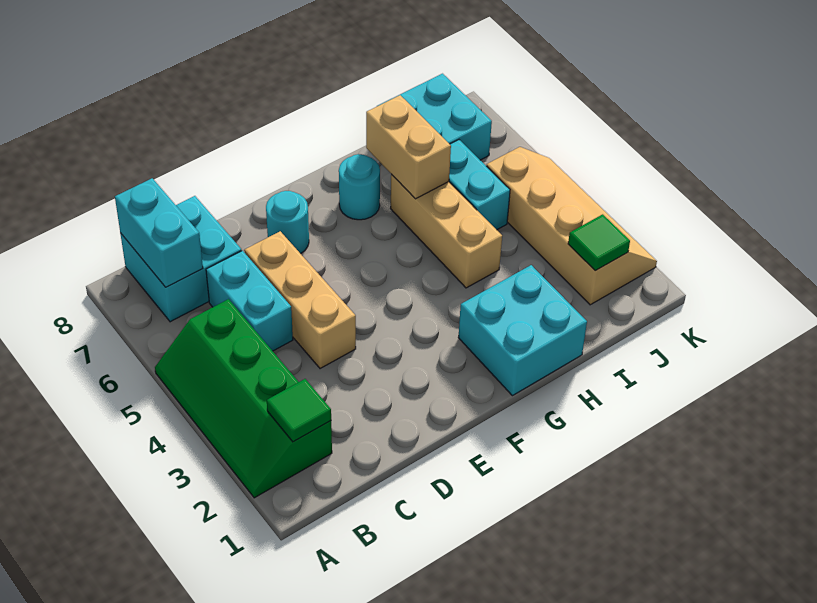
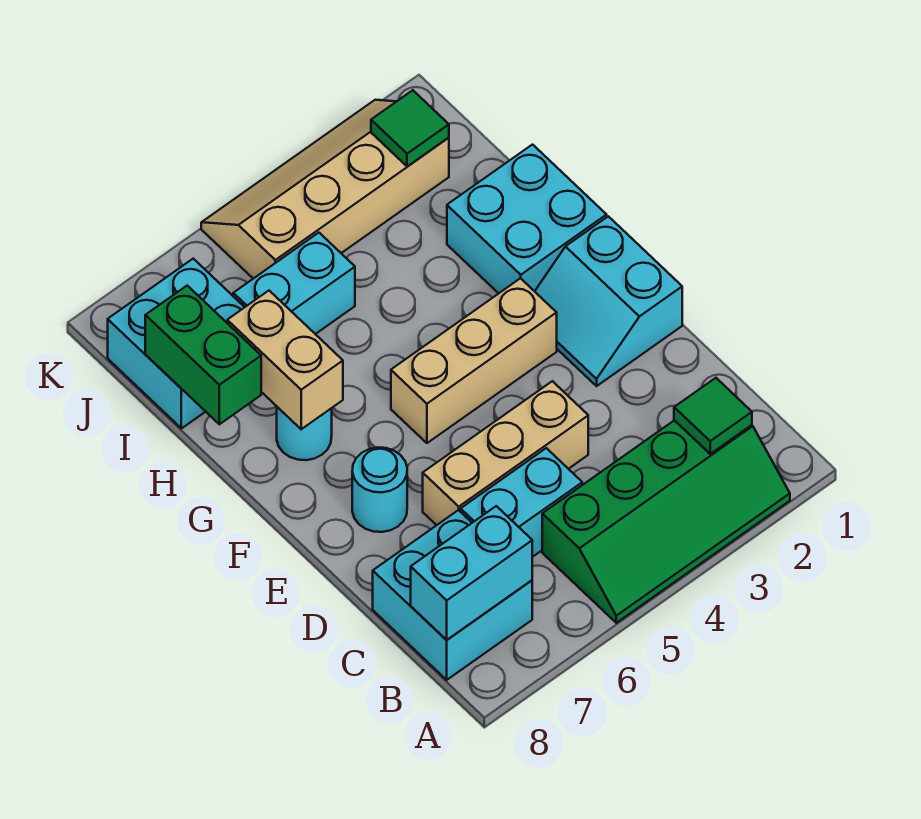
none -> cyan 2x2 slope [535,216,682,386]
tan 1x3 brick [391,174,502,288] -> tan 1x3 brick moved to [391,278,557,443]
tan 1x2 brick [366,95,451,199] -> tan 1x2 brick turned to [227,291,343,429]
none -> green 1x2 brick [145,286,261,424]

